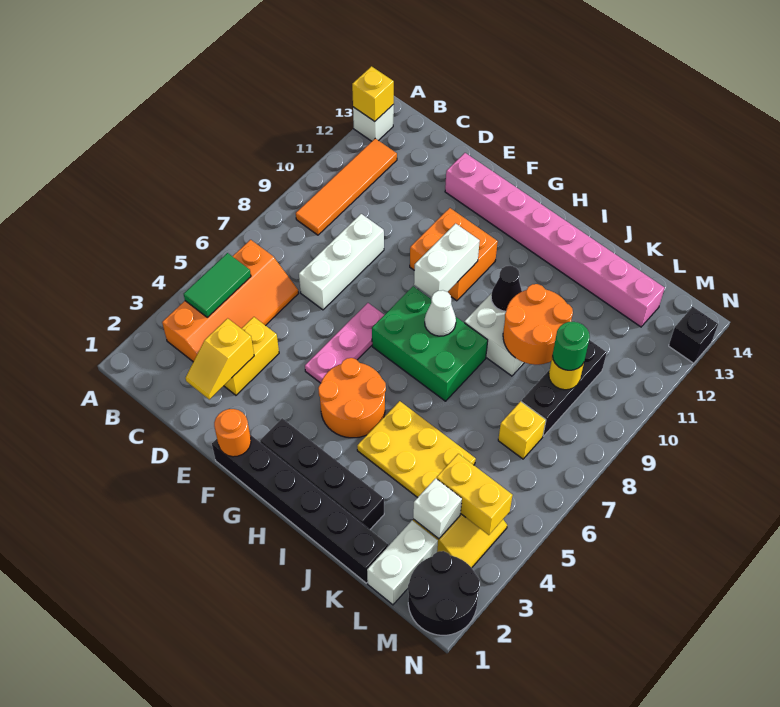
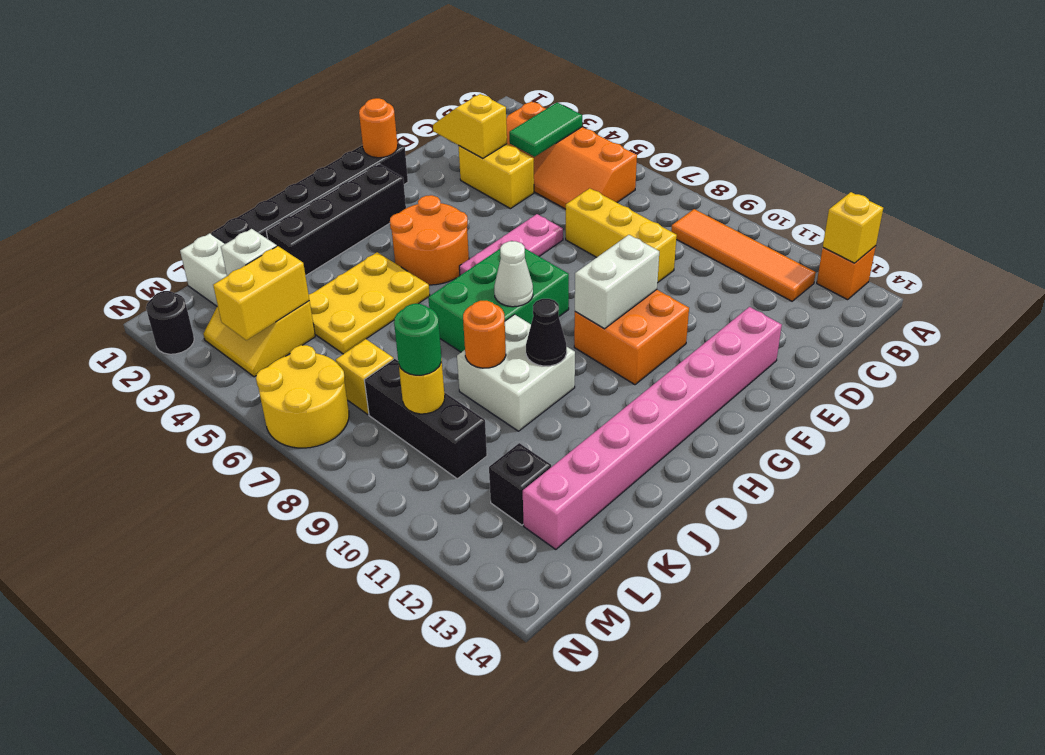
white 1x1 brick [353,104,394,141] -> orange 1x1 brick [817,246,876,300]
green 1x2 tile [184,253,251,317] -> green 1x2 tile turned to [509,103,582,157]
white 1x3 brick [299,214,384,310] -> yellow 1x3 brick [566,188,677,283]
pink 1x3 plate [305,303,384,383] -> pink 1x3 plate turned to [459,214,563,275]
white 1x2 brick [414,224,480,297] -> white 1x2 brick turned to [575,235,659,329]
orange 2x2 round brick [503,284,573,365] -> orange 1x1 round brick [463,301,506,368]
black 2x2 round brick [408,551,480,635] -> black 1x1 round brick [146,291,194,354]
none -> yellow 2x2 round brick [256,345,349,448]
black 1x1 brick [669,307,718,363] -> black 1x1 brick moved to [489,443,551,525]

